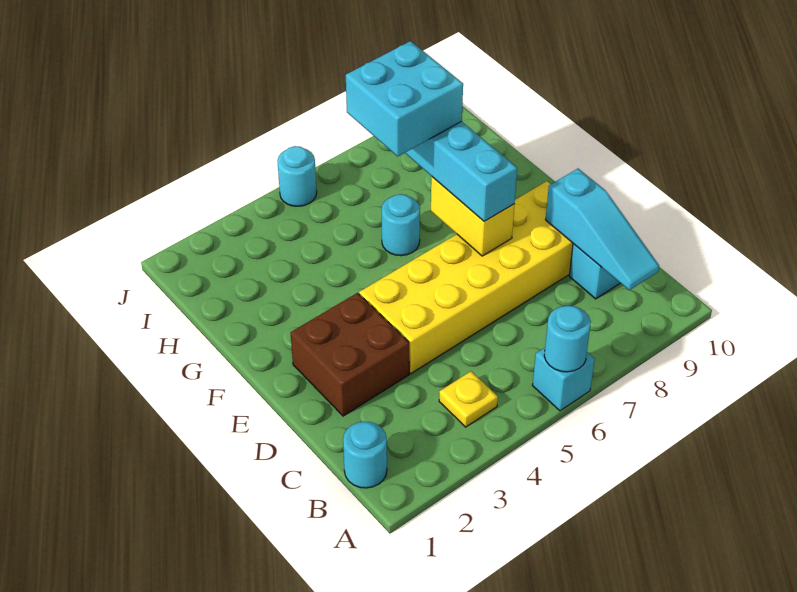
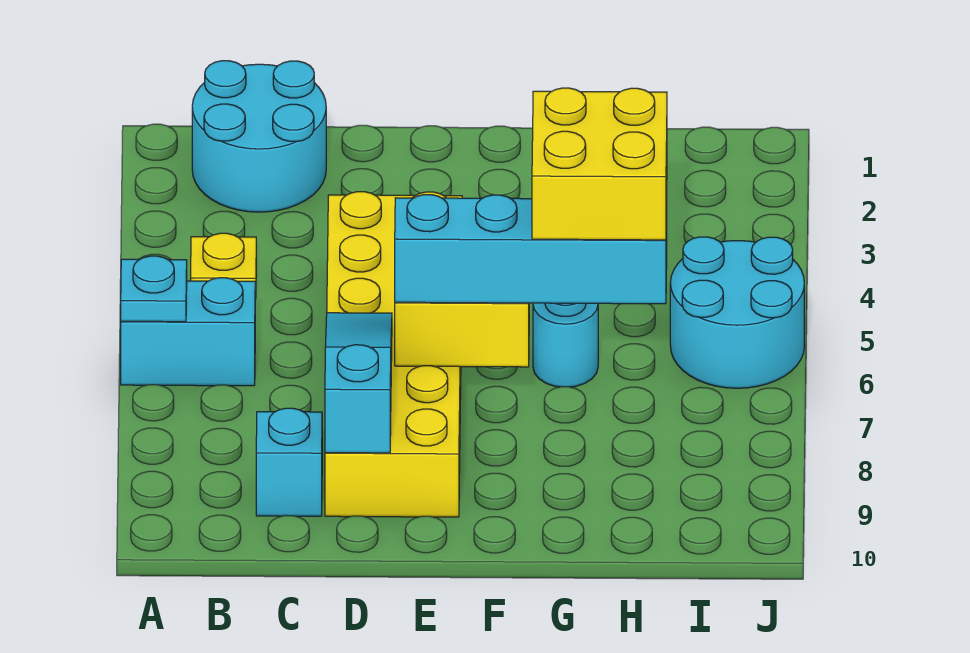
cyan 1x1 brick [532,348,595,411] -> cyan 1x2 brick [121,278,255,386]
cyan 1x1 round brick [544,306,591,372] -> cyan 1x1 plate [121,256,187,322]
cyan 1x1 round brick [343,421,387,488] -> cyan 2x2 round brick [192,61,326,212]
cyan 1x3 slope [546,169,659,290] -> cyan 1x3 slope turned to [325,313,392,453]
brown 2x2 brick [291,293,409,416] -> none
cyan 2x2 brick [346,41,463,156] -> yellow 2x2 brick [532,88,667,240]
cyan 1x1 round brick [277,146,317,206] -> cyan 2x2 round brick [670,237,804,388]

